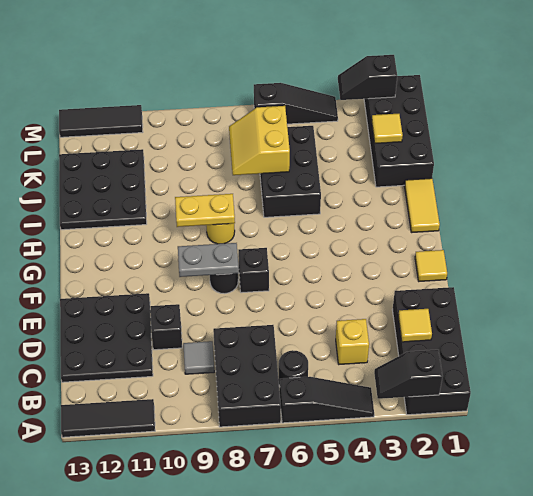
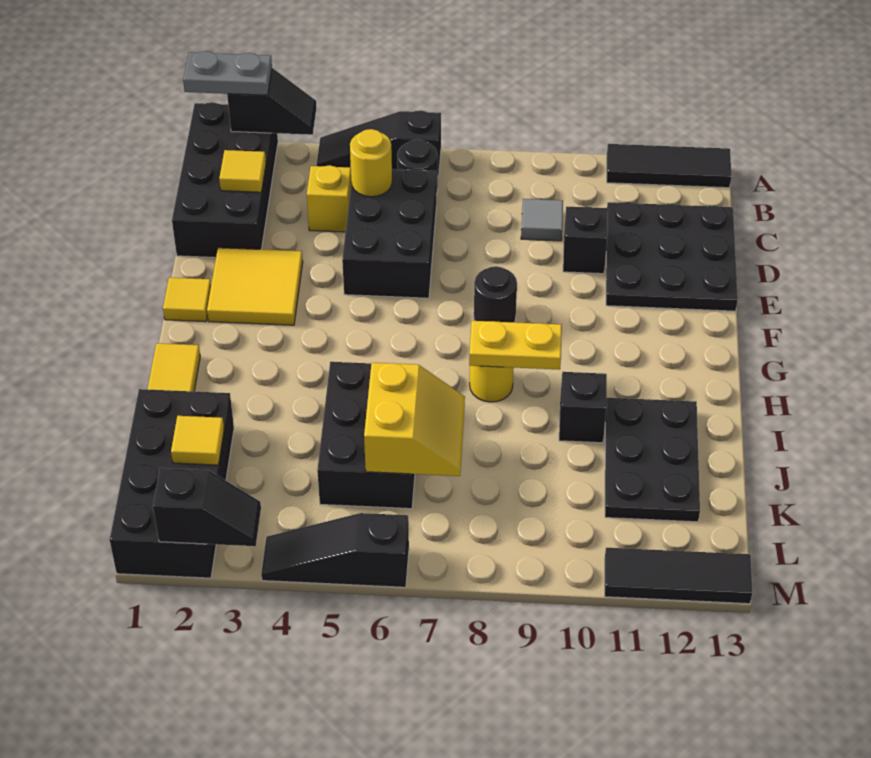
black 2x3 brick [213,325,281,427] -> black 2x3 brick moved to [342,169,436,298]
none -> yellow 1x1 round brick [350,129,392,197]
none -> yellow 2x2 tile [207,248,303,325]
black 1x1 brick [238,248,269,293] -> black 1x1 brick moved to [559,372,607,443]
grey 1x2 plate [178,243,239,277] -> grey 1x2 plate moved to [183,51,272,95]
black 3x3 plate [59,149,147,230] -> black 2x3 plate [605,398,700,522]

